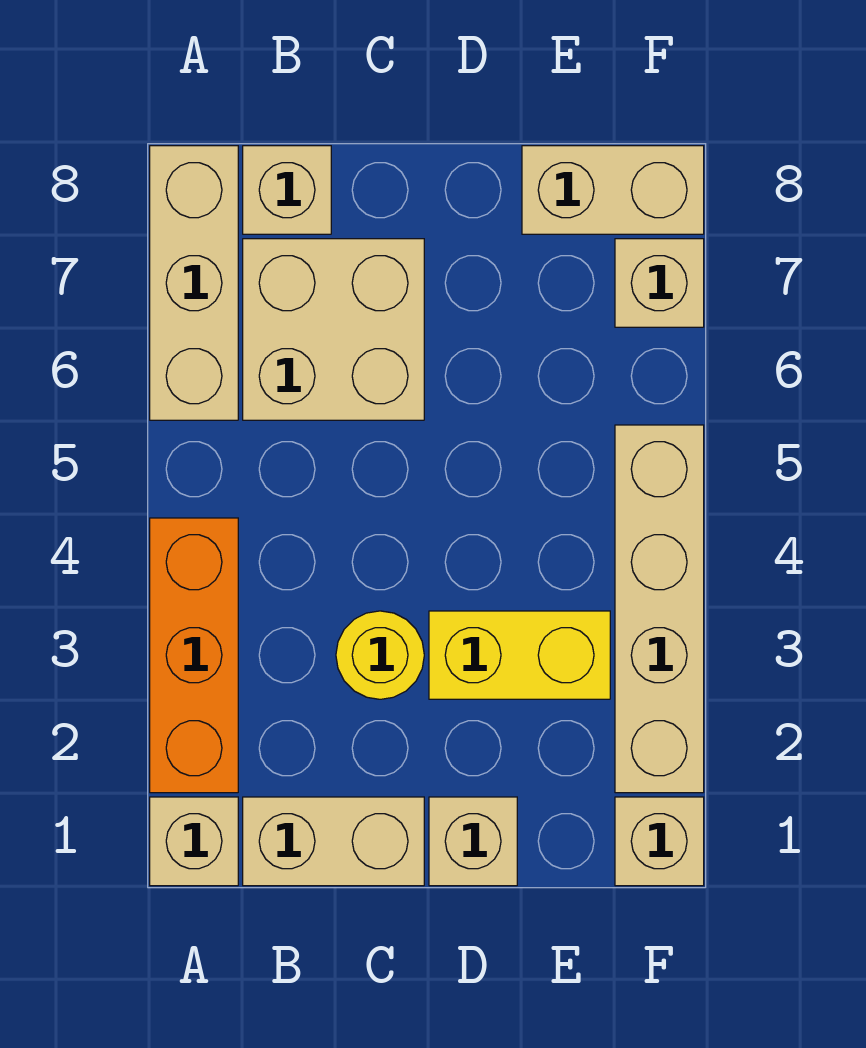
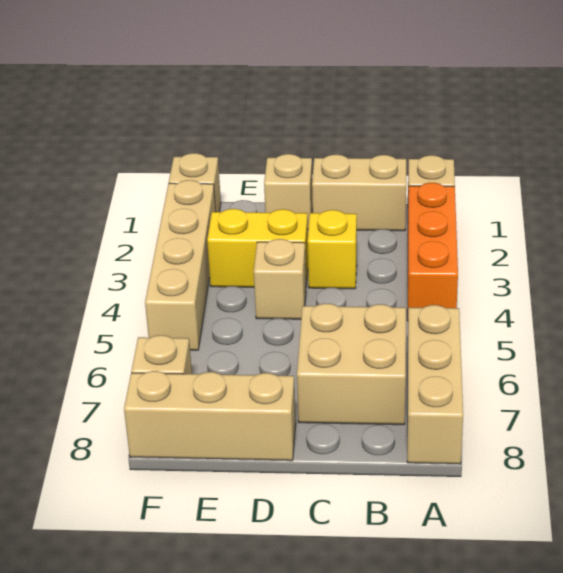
tan 1x1 brick [243,146,331,234] -> tan 1x1 brick moved to [254,239,306,319]
yellow 1x1 round brick [336,611,424,699] -> yellow 1x1 brick [307,210,357,289]
tan 1x2 brick [522,146,704,234] -> tan 1x3 brick [124,371,296,461]

